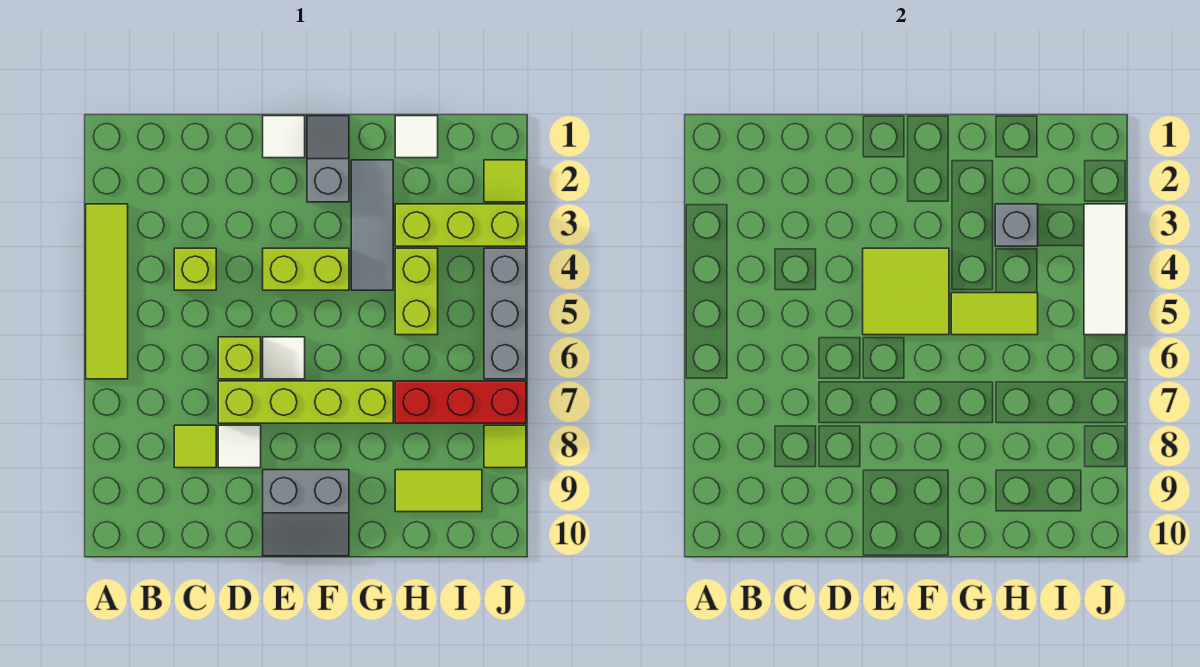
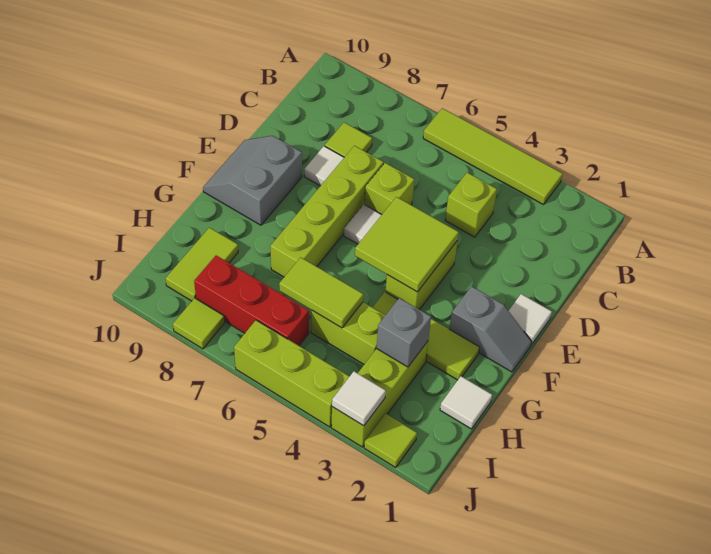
grey 1x3 tile [351,160,393,290] -> lime 1x3 tile [373,292,480,380]
lime 1x2 tile [951,293,1038,335] -> lime 1x2 tile turned to [279,257,363,328]
red 1x3 brick [395,381,526,423] -> red 1x3 brick turned to [194,255,309,346]
white 1x3 tile [1084,204,1126,335] -> white 1x1 tile [332,372,386,426]
grey 1x3 brick [484,248,526,379] -> lime 1x3 brick [234,320,350,427]

